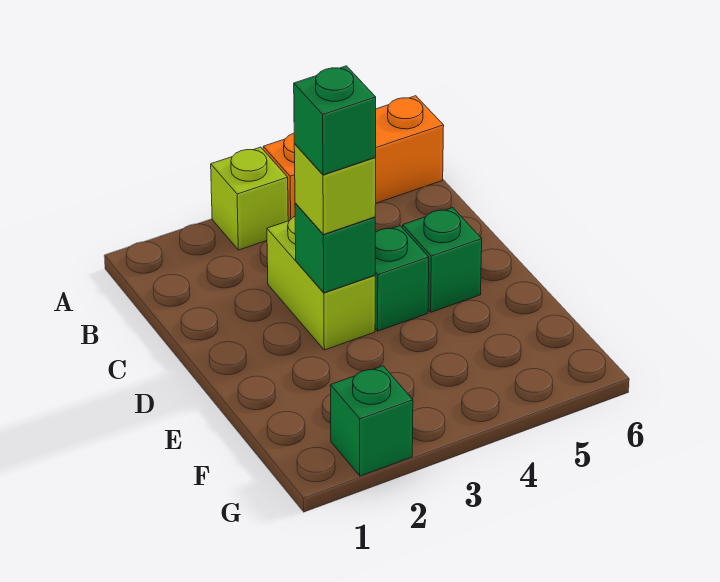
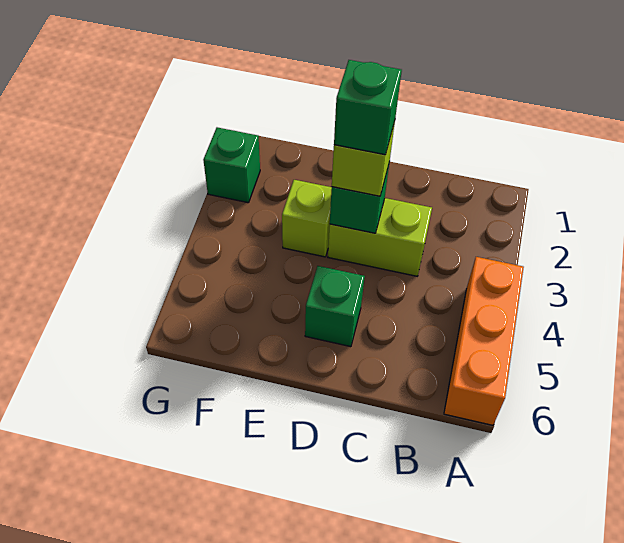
lime 1x1 brick [211,147,288,250] -> lime 1x1 brick moved to [282,180,332,257]
green 1x1 brick [375,226,429,331] -> none

